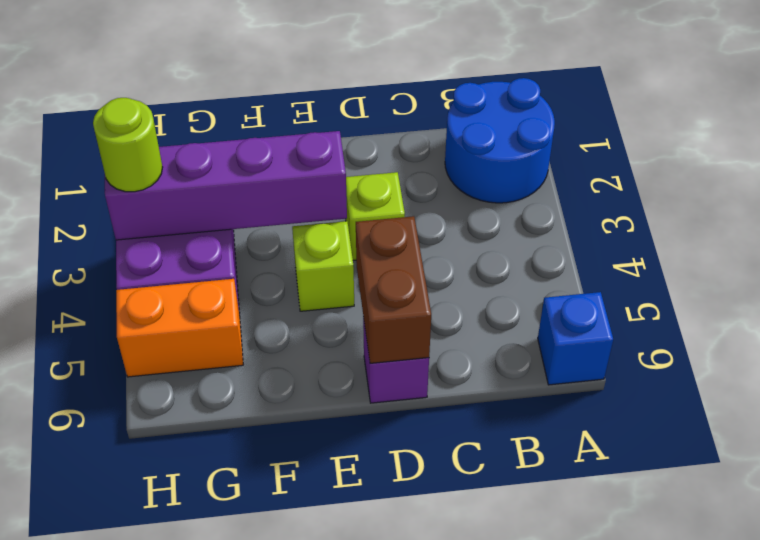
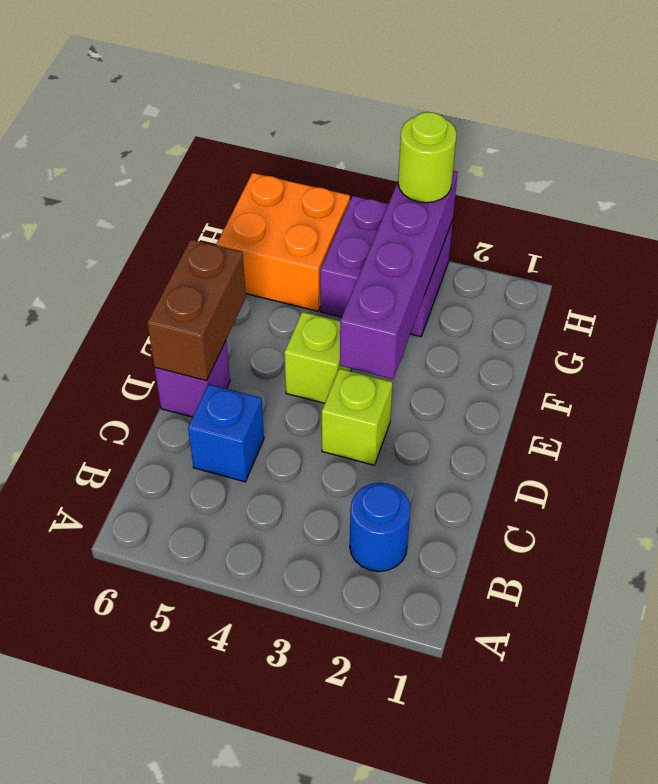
blue 2x2 round brick [445,78,555,203] -> blue 1x1 round brick [350,483,411,572]
blue 1x1 brick [538,292,613,385] -> blue 1x1 brick moved to [188,384,264,482]
brown 1x2 brick [356,216,431,363] -> brown 1x2 brick turned to [147,239,246,381]
orange 1x2 brick [116,279,243,377] -> orange 2x2 brick [216,173,350,311]

